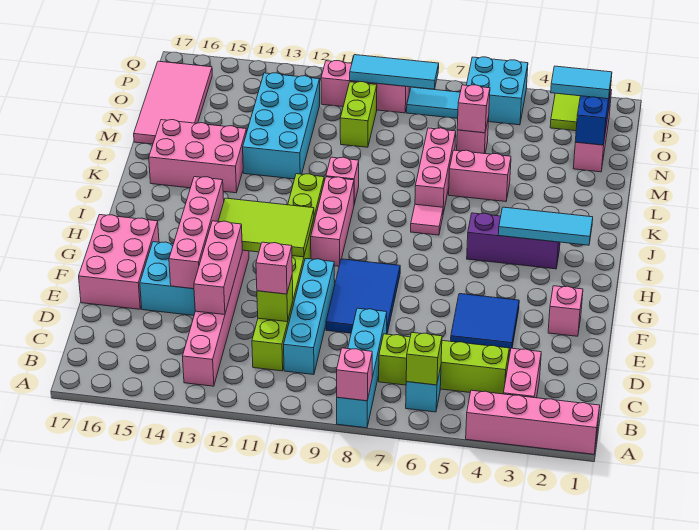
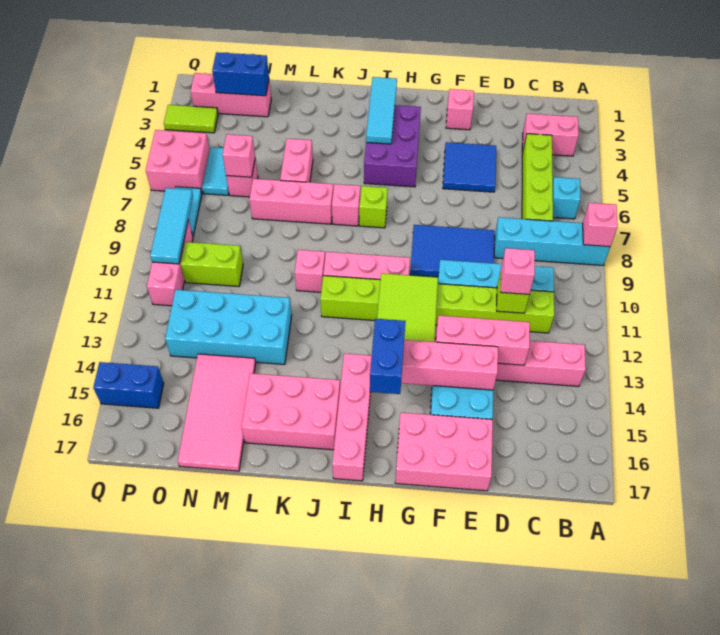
pink 1x4 brick [466,390,600,454] -> pink 1x4 brick moved to [332,353,372,481]
lime 1x1 brick [406,333,442,385] -> lime 1x1 brick moved to [359,186,388,228]
none -> blue 1x2 brick [370,319,406,394]
purple 1x3 brick [467,213,560,269] -> purple 2x3 brick [364,105,421,187]
pink 1x1 tile [411,204,443,235] -> pink 1x1 brick [332,184,360,226]
pink 2x3 brick [149,120,247,193] -> pink 2x3 brick turned to [242,373,340,450]
pink 2x4 tile [134,61,212,144] -> pink 2x4 tile turned to [178,354,256,471]
cyan 1x2 tile [551,66,612,99] -> cyan 1x2 tile moved to [202,147,229,195]
cyan 2x2 brick [467,57,528,125] -> pink 2x2 brick [146,130,210,193]
none -> blue 1x2 brick [93,362,164,408]

